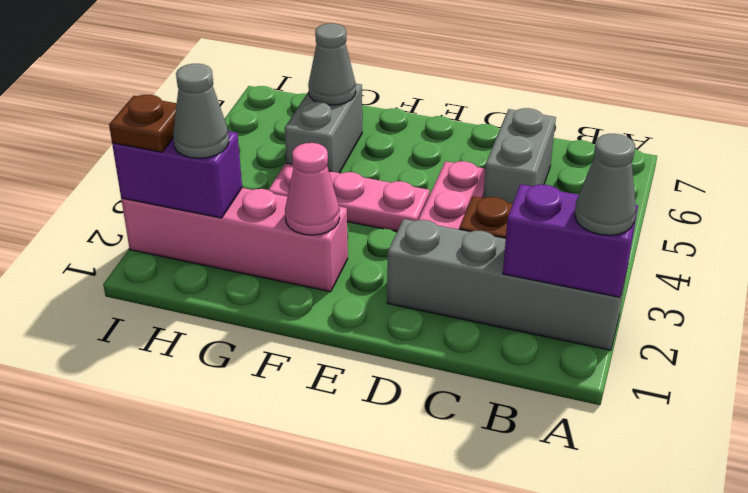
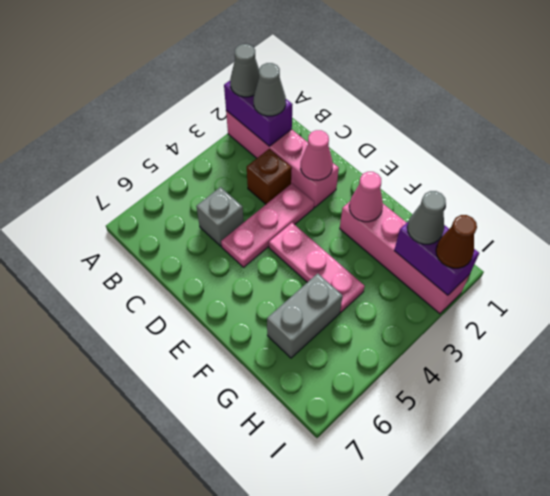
grey 1x4 brick [387,219,628,350] -> pink 1x4 brick [226,111,339,207]
grey 1x2 brick [483,108,556,204] -> grey 1x1 brick [196,187,244,246]
none -> pink 1x1 cone [301,130,333,180]
grey 1x1 cone [308,23,356,105] -> grey 1x1 cone moved to [253,63,286,116]
brown 1x1 plate [109,95,177,152] -> brown 1x1 cone [436,215,477,268]

